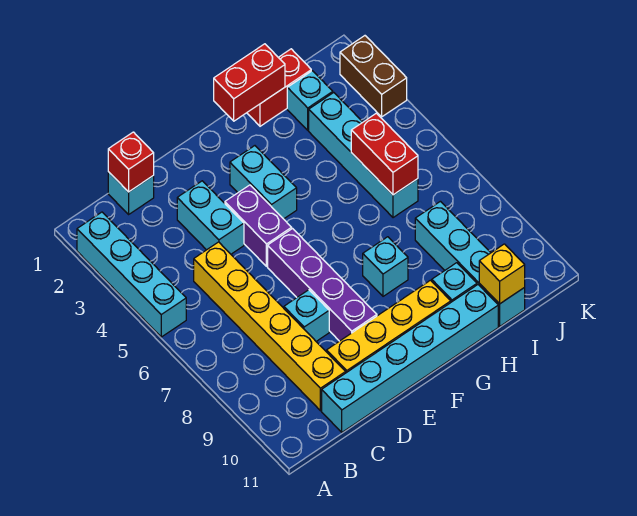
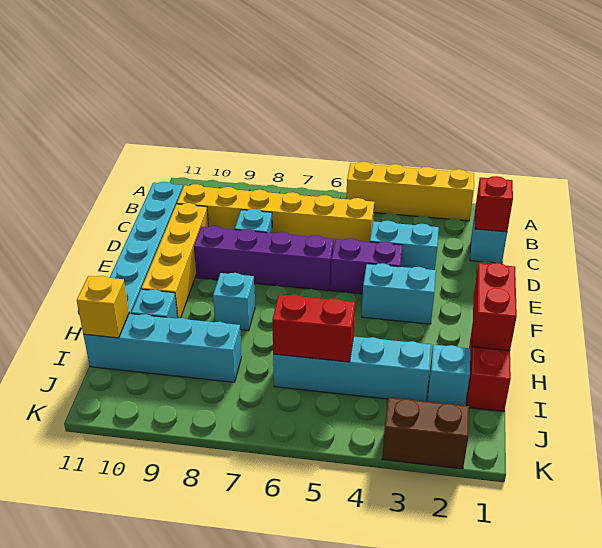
cyan 1x4 brick [77,212,186,337] -> yellow 1x4 brick [346,162,474,221]

